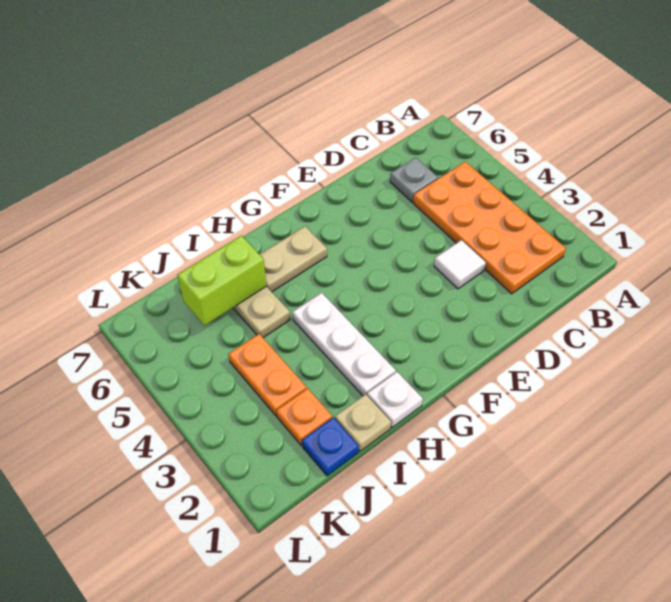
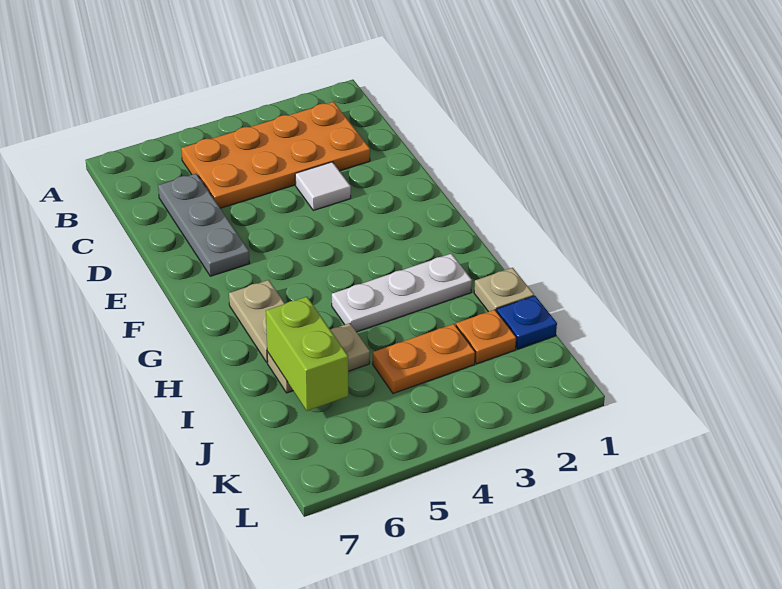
grey 1x1 plate [390,158,438,202] -> grey 1x3 plate [158,174,250,276]
white 1x1 plate [367,372,423,428] -> none

